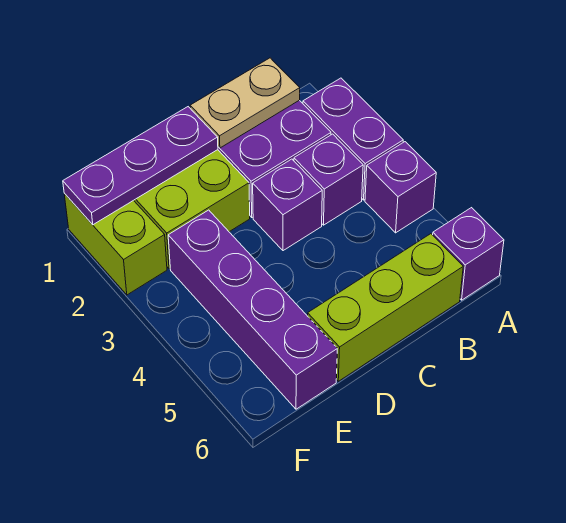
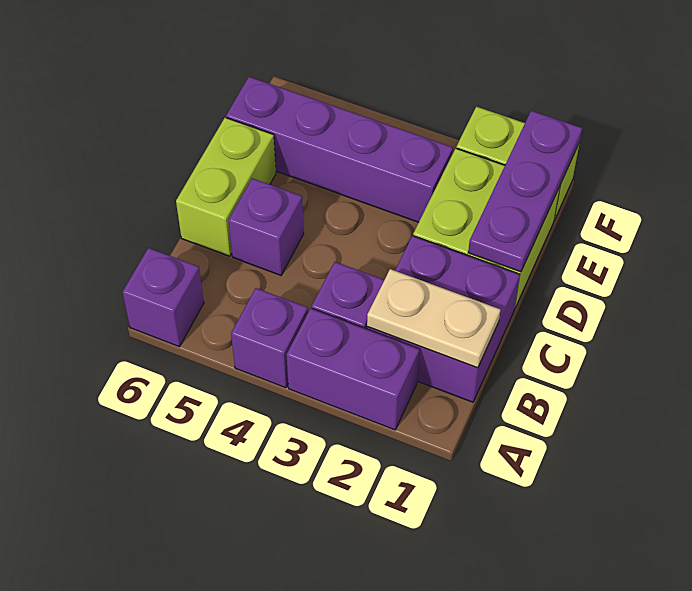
tan 1x2 plate [190,58,300,148] -> tan 1x2 plate turned to [367,269,501,368]
lime 1x3 brick [308,234,463,381] -> lime 1x2 brick [176,118,276,256]
purple 1x1 brick [253,159,322,251] -> purple 1x1 brick moved to [228,178,304,275]

